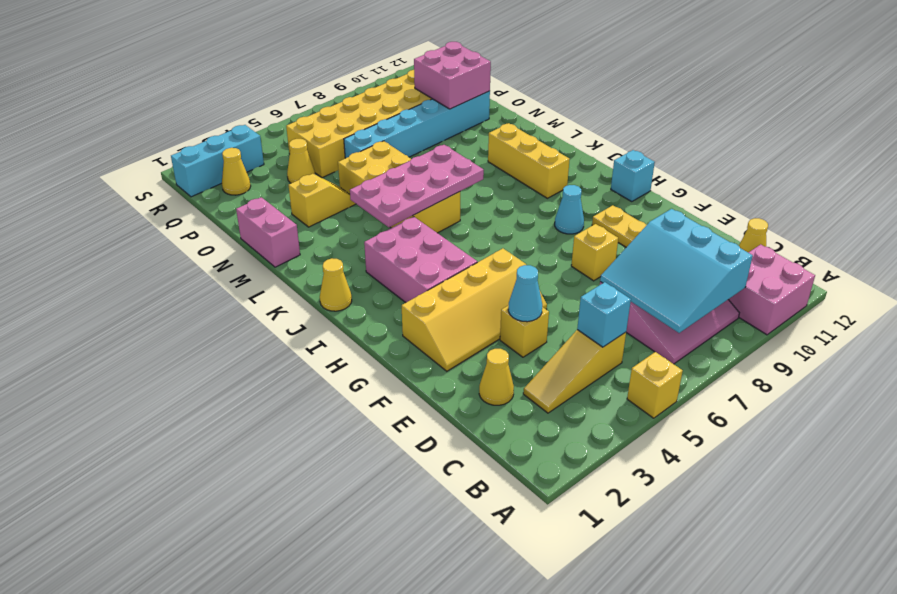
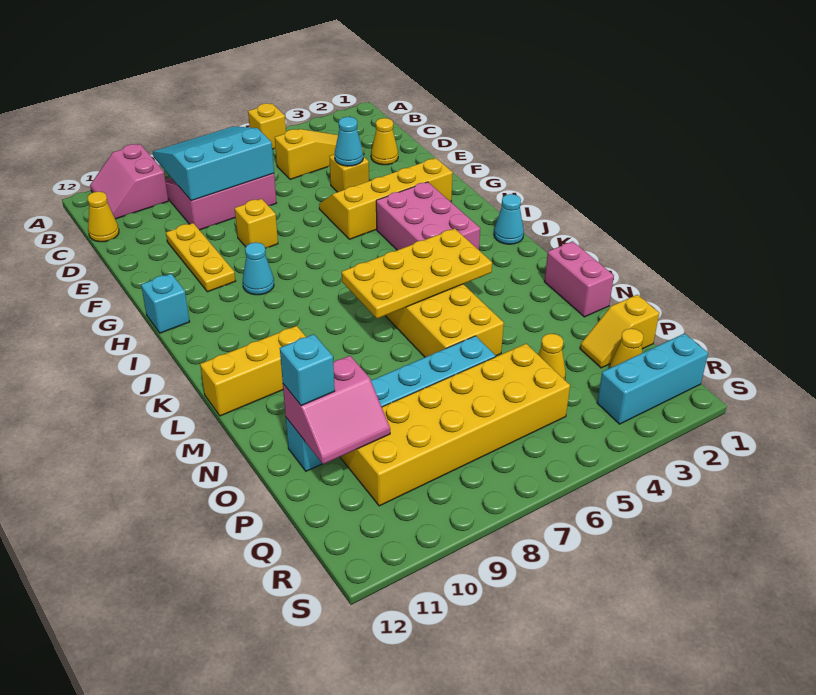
pink 2x2 brick [728,244,815,335] -> pink 2x2 slope [90,144,168,219]
cyan 3x3 slope [600,209,753,333] -> cyan 3x3 slope turned to [153,126,274,201]
cyan 1x1 brick [577,282,631,347] -> cyan 1x1 brick moved to [280,334,335,406]
yellow 1x1 cone [320,258,352,311] -> cyan 1x1 cone [494,194,524,244]
yellow 1x3 brick [488,123,570,198] -> yellow 1x3 brick turned to [200,326,306,416]
pink 2x4 plate [350,145,484,227] -> yellow 2x4 plate [342,229,492,319]
yellow 1x2 slope [289,174,356,227] -> yellow 1x2 slope moved to [580,295,659,368]
pink 2x2 brick [414,42,491,109] -> pink 2x2 slope [283,356,390,464]

